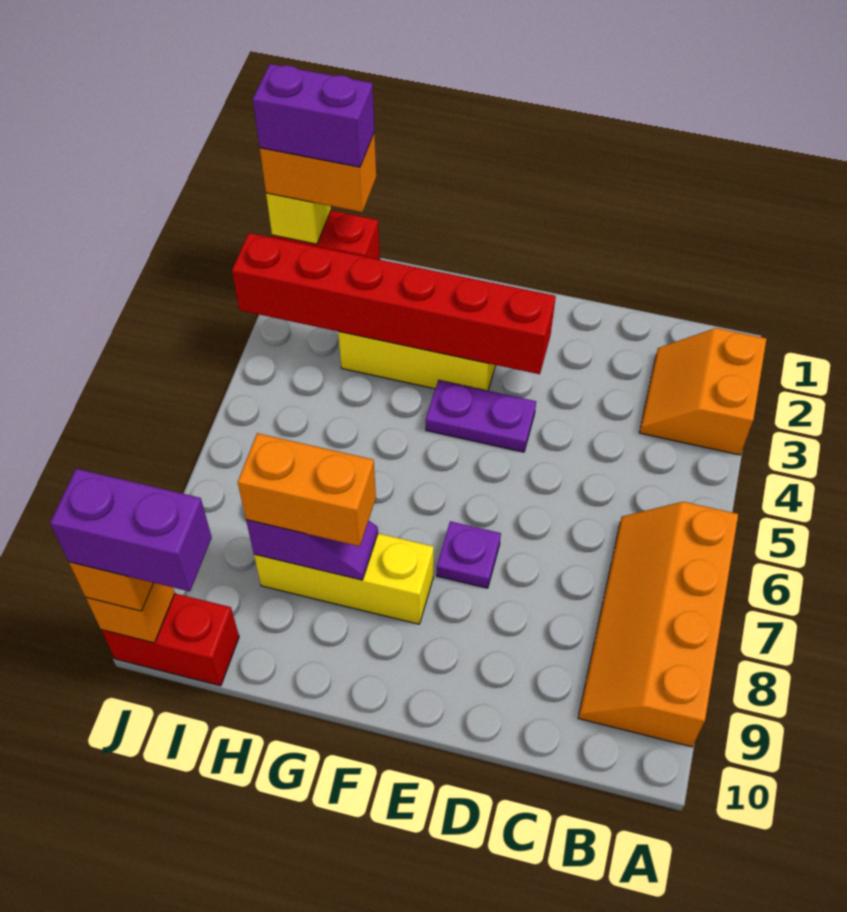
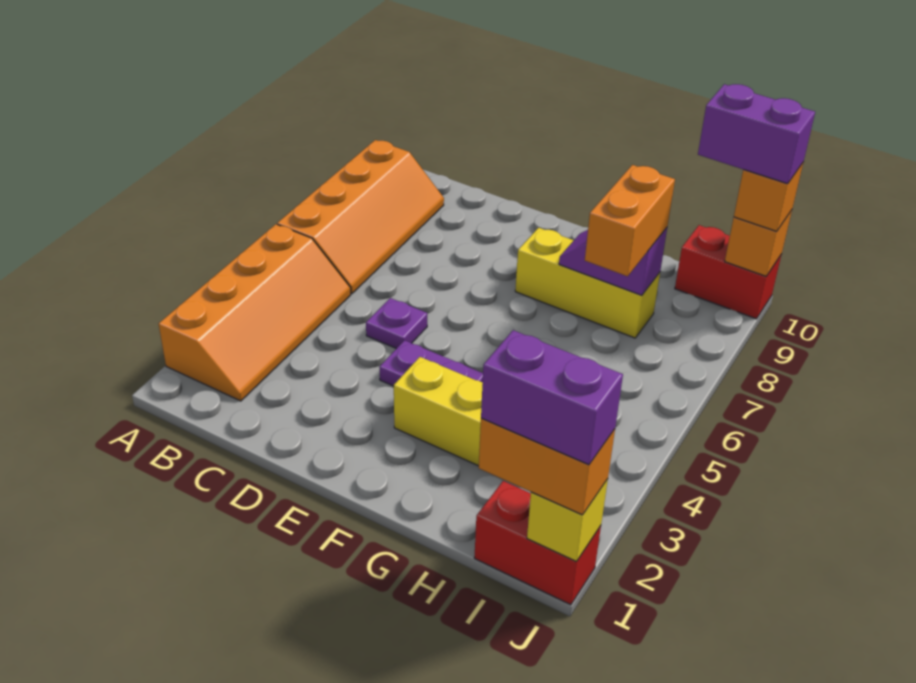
orange 2x2 slope [639,328,766,455] -> orange 2x4 slope [159,224,351,401]
red 1x6 brick [232,233,556,374] -> none
purple 1x1 plate [437,521,501,588] -> purple 1x1 plate moved to [366,298,428,349]
orange 1x2 brick [238,433,376,546] -> orange 1x2 brick turned to [585,165,675,276]

